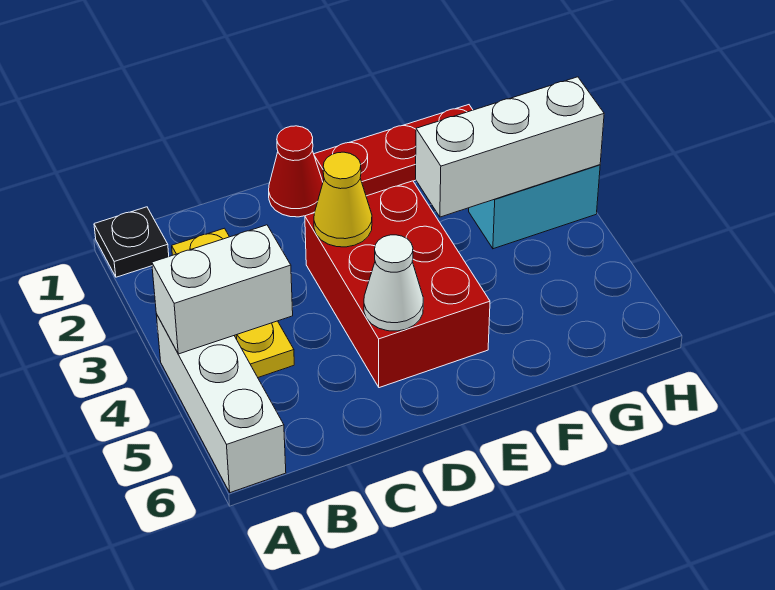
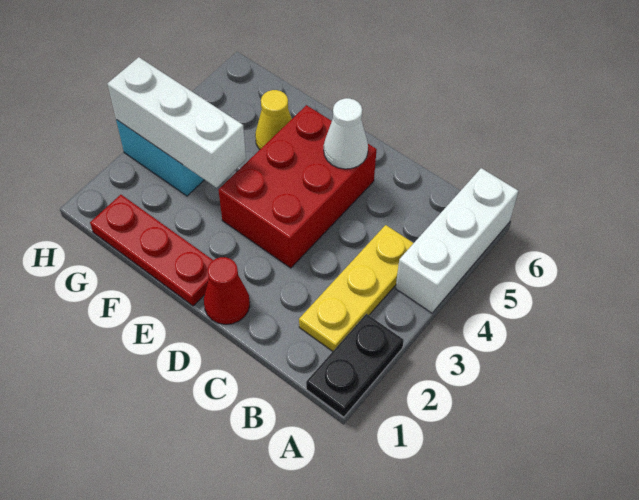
black 1x1 plate [94,207,169,277] -> black 1x2 plate [306,314,404,417]
white 1x2 brick [152,225,293,354] -> none
yellow 1x1 cone [314,152,372,247] -> yellow 1x1 cone moved to [255,90,292,149]

